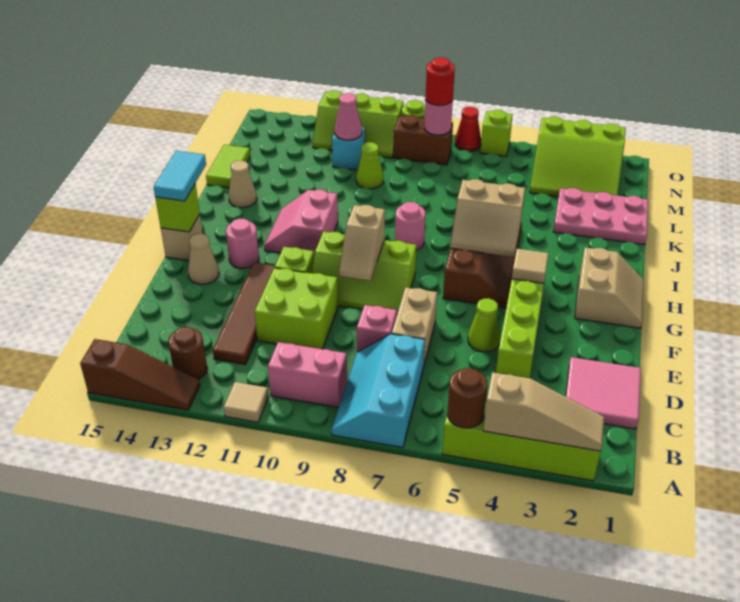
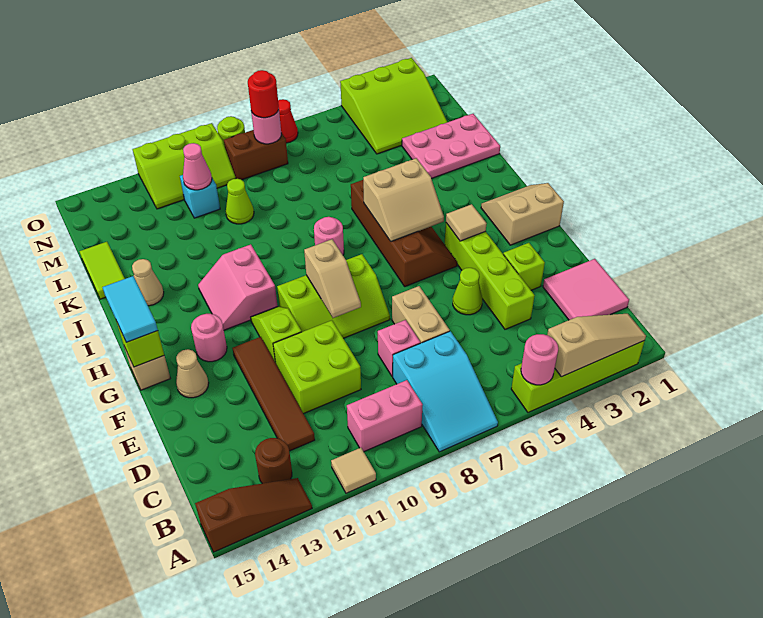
brown 1x1 round brick [447,368,488,428] -> pink 1x1 round brick [521,334,558,385]
cyan 2x3 slope [331,334,425,448] -> cyan 2x3 slope turned to [393,331,498,452]
tan 2x2 slope [575,248,644,328] -> tan 2x2 slope turned to [481,183,564,245]
lime 1x1 brick [480,110,513,156] -> lime 1x1 brick moved to [503,243,545,290]

